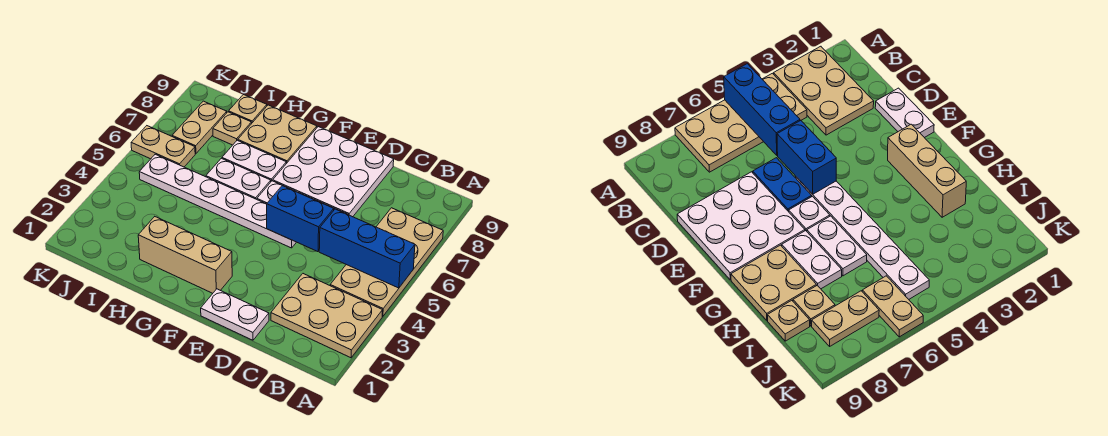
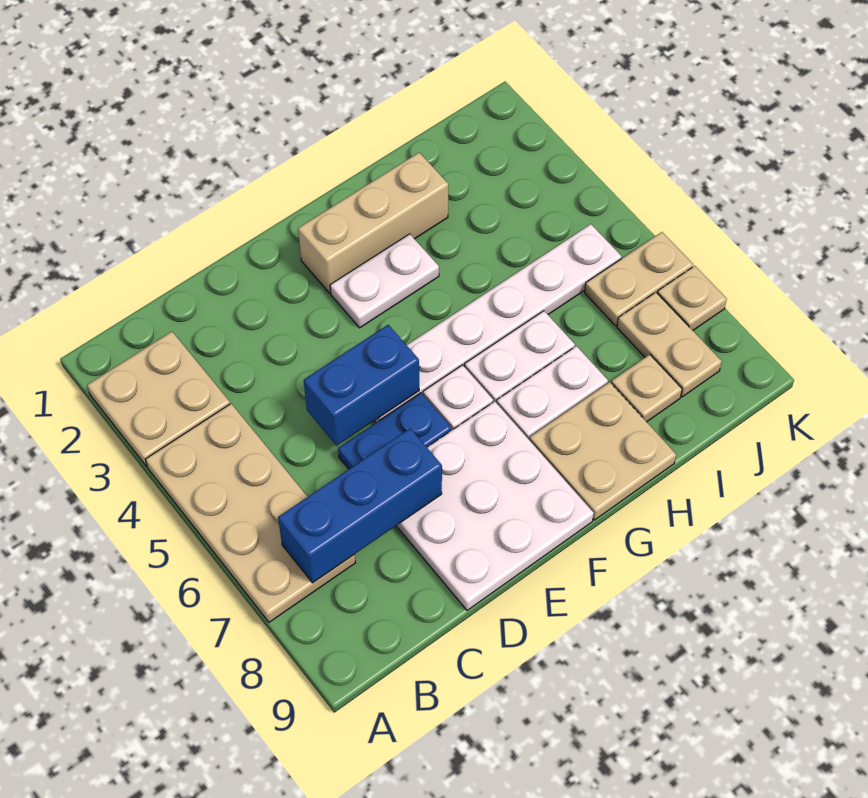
tan 2x3 plate [271,274,383,358] -> tan 2x2 plate [87,332,230,466]
blue 1x3 brick [319,209,415,288] -> blue 1x3 brick moved to [278,429,442,583]
white 1x2 plate [201,289,269,340] -> white 1x2 plate moved to [330,234,439,328]
tan 1x1 plate [229,95,267,124] -> tan 1x1 plate moved to [657,266,727,330]

